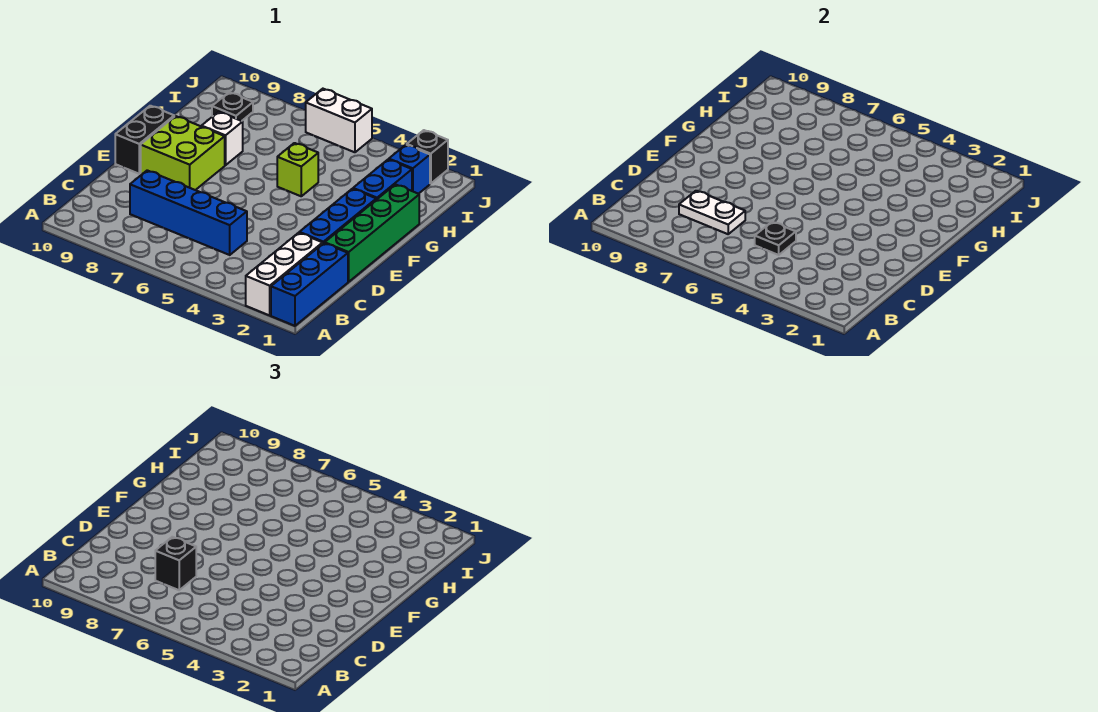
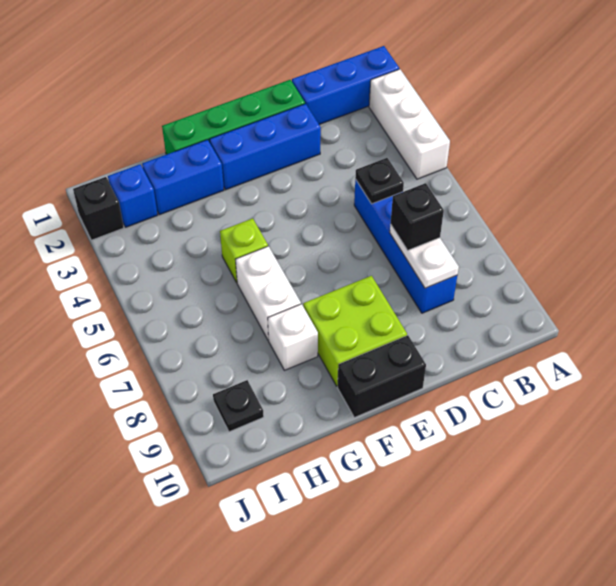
white 1x3 brick [246,233,323,315] -> white 1x3 brick turned to [369,69,450,179]
white 1x2 brick [306,89,372,152] -> white 1x2 brick moved to [235,246,301,340]

